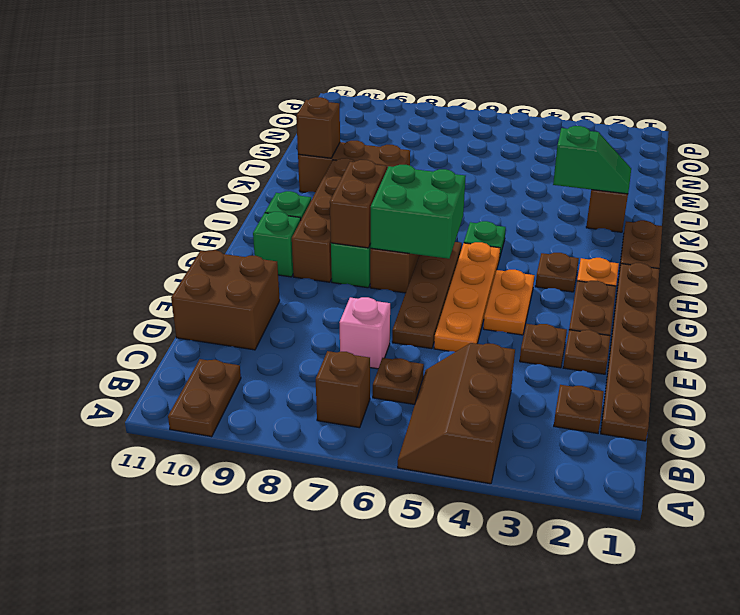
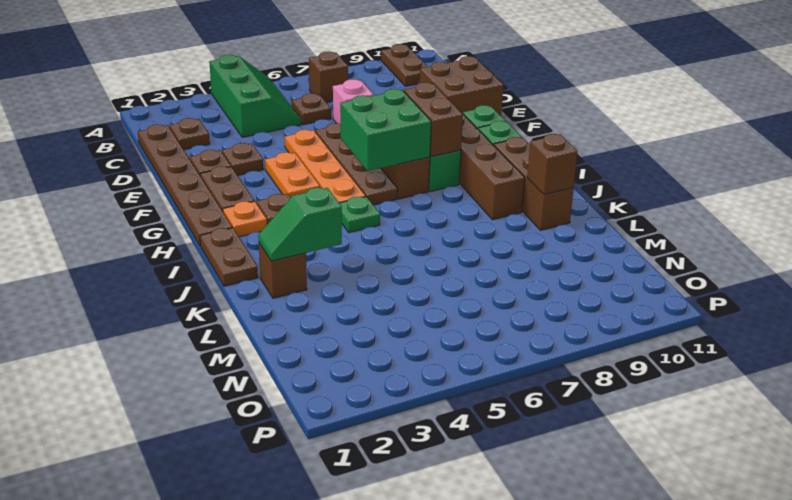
brown 2x3 slope [398,343,515,484] -> green 2x3 slope [209,55,301,137]
brown 1x3 brick [298,141,410,192] -> brown 1x3 brick turned to [494,137,574,230]

